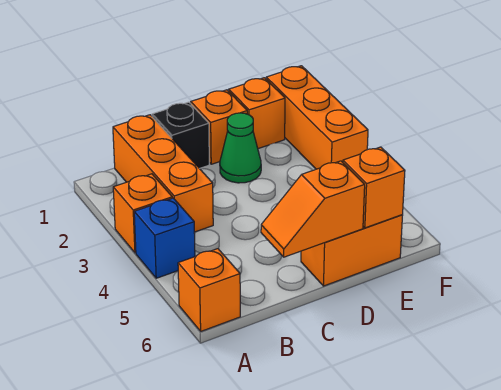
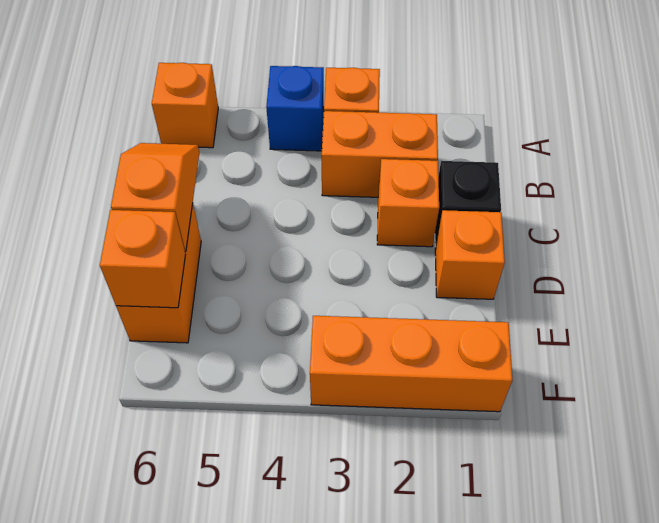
orange 1x3 brick [113,115,213,232] -> orange 1x2 brick [322,111,438,197]
green 1x1 cone [220,113,261,183] -> none
orange 1x1 brick [229,78,285,149] -> orange 1x1 brick moved to [377,159,439,247]

